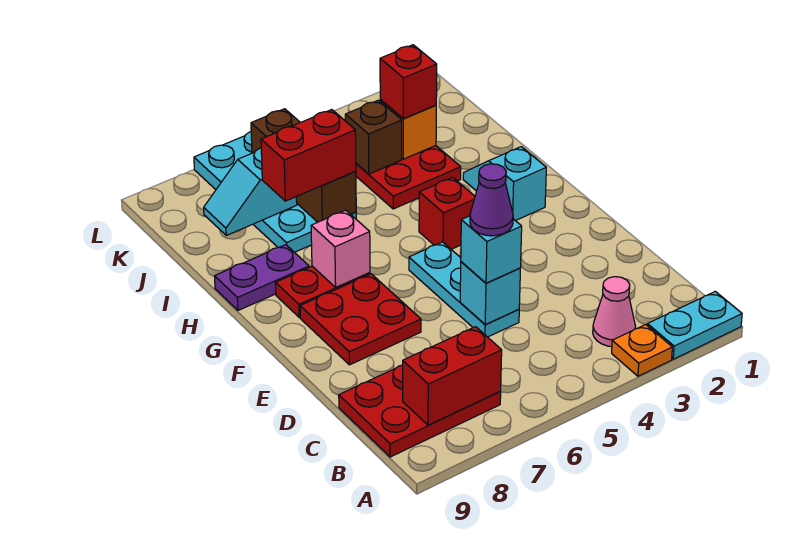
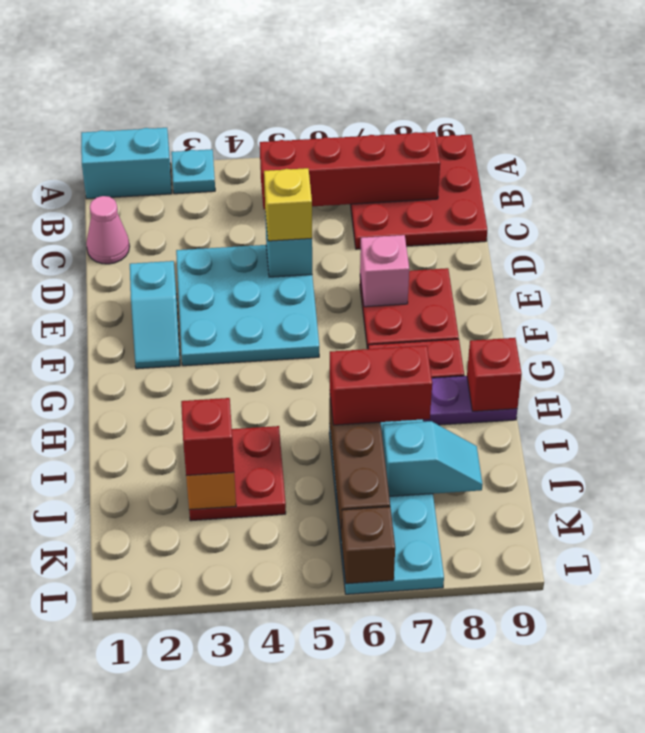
cyan 1x2 plate [647,291,742,359] -> cyan 1x2 brick [81,128,172,199]
orange 1x1 plate [612,325,672,376] -> cyan 1x1 plate [171,149,215,194]
pink 1x1 cone [593,277,636,347] -> pink 1x1 cone moved to [86,196,130,264]
red 2x3 plate [339,365,501,457] -> red 3x3 plate [350,135,487,249]
red 1x2 brick [403,327,502,425] -> red 1x4 brick [260,132,440,209]
cyan 1x3 plate [409,242,519,337] -> cyan 3x3 plate [176,245,319,366]
cyan 1x1 brick [461,216,522,283] -> yellow 1x1 brick [264,168,312,241]
purple 1x1 cone [470,164,513,236] -> none
cyan 1x2 slope [463,147,546,221] -> cyan 1x2 slope moved to [130,261,180,369]
red 1x1 brick [419,177,475,249] -> red 1x1 brick moved to [467,338,522,411]
pink 1x1 brick [311,210,370,287] -> pink 1x1 brick moved to [360,235,409,307]
brown 1x1 brick [345,100,402,174] -> brown 1x1 brick moved to [341,507,395,584]

